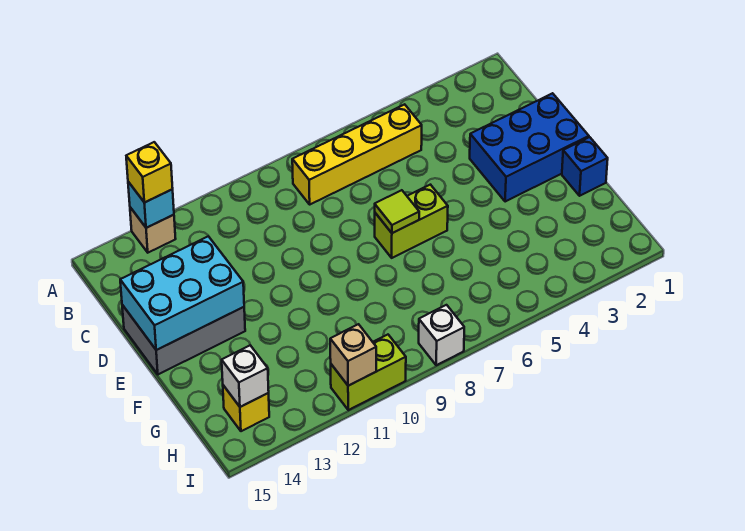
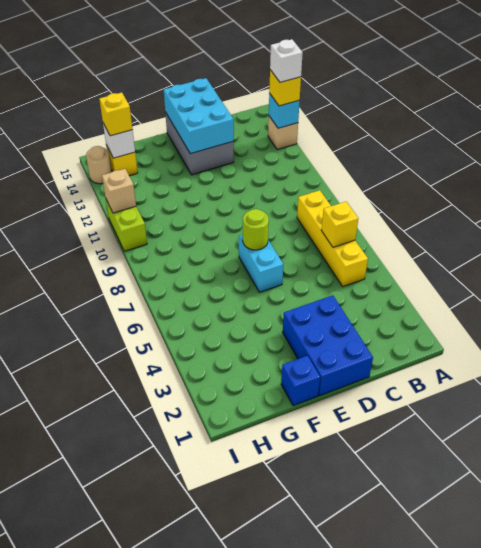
none -> yellow 1x1 brick [321,202,358,247]
lime 1x2 brick [375,185,448,258] -> cyan 1x2 brick [239,235,283,292]
lime 1x1 tile [375,190,419,233] -> lime 1x1 round brick [243,209,269,250]
none -> yellow 1x1 brick [99,93,133,136]
white 1x1 brick [419,305,464,365] -> white 1x1 brick moved to [270,39,303,82]
none -> tan 1x1 round brick [86,146,112,184]

